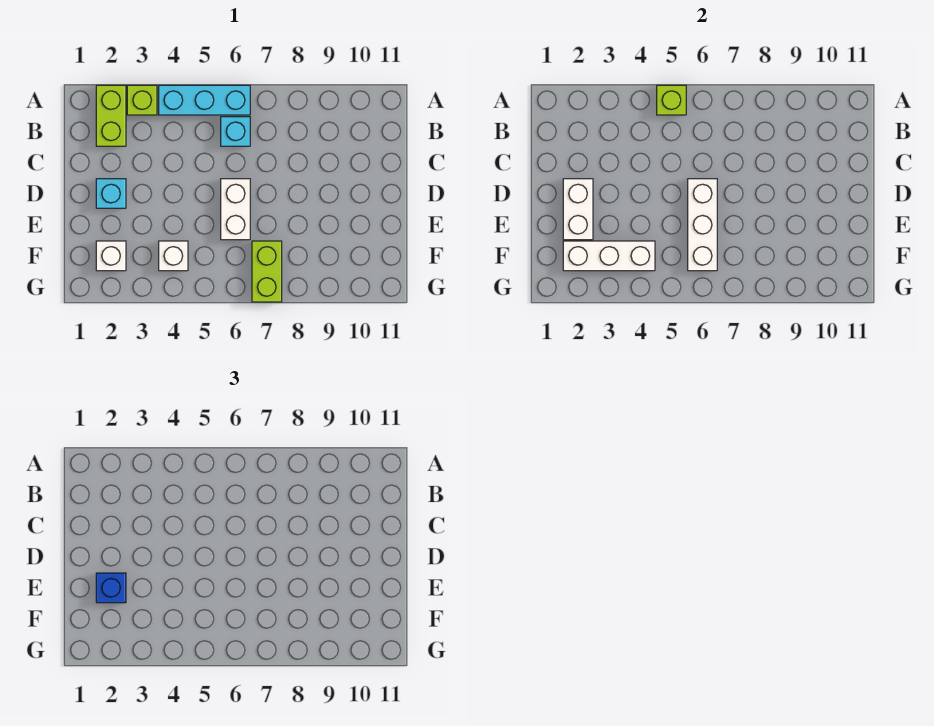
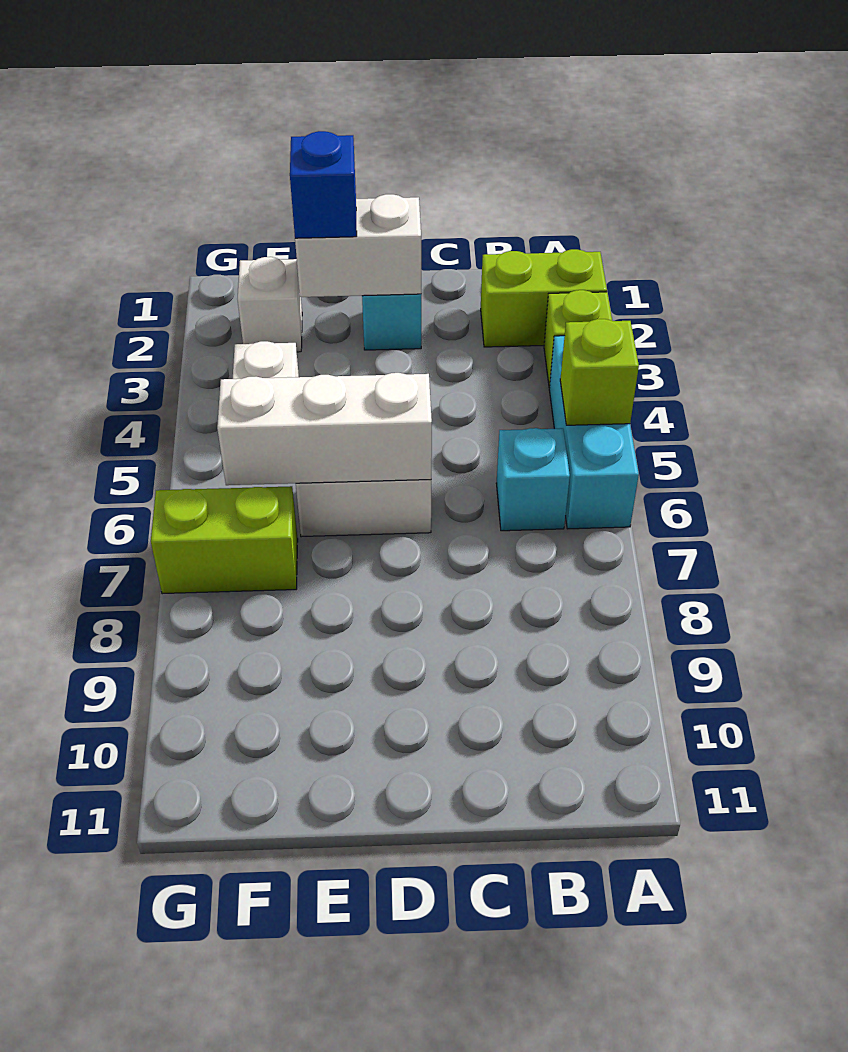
white 1x3 brick [563,241,655,271] -> none

